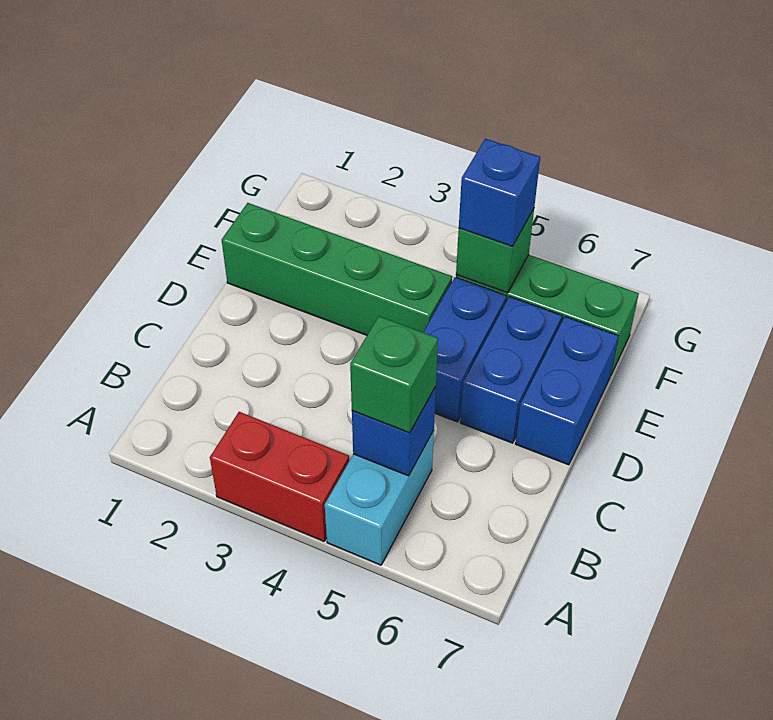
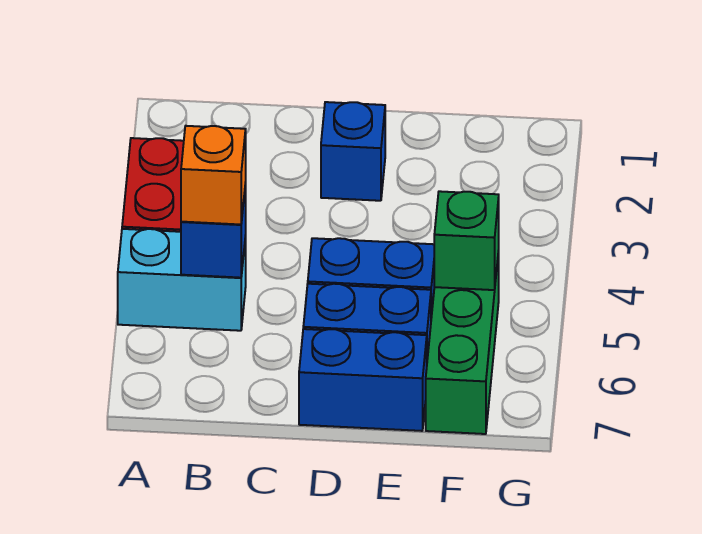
green 1x1 brick [350,316,438,433] -> orange 1x1 brick [181,126,246,224]
green 1x4 brick [222,203,452,335] -> none
blue 1x1 brick [459,139,540,247] -> blue 1x1 brick moved to [321,102,385,201]

